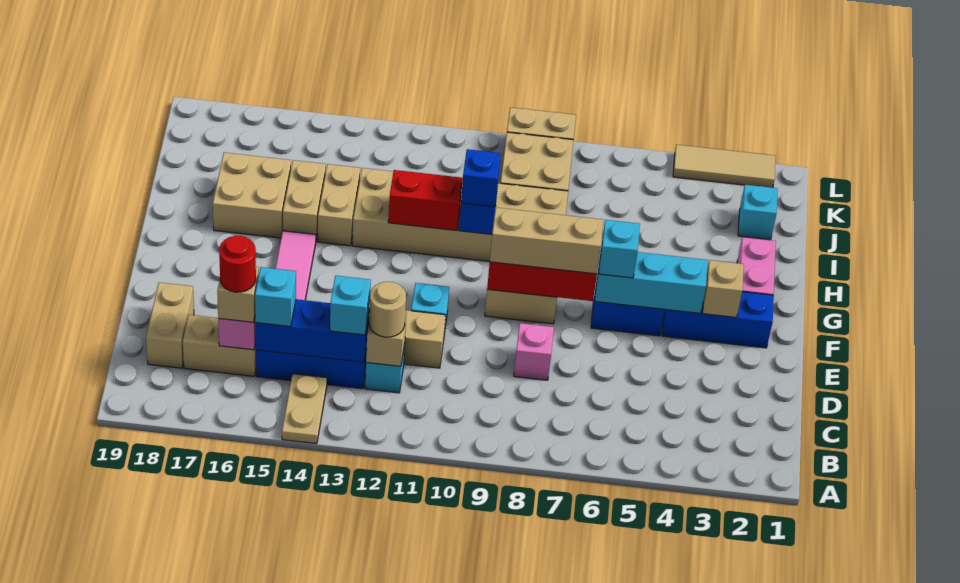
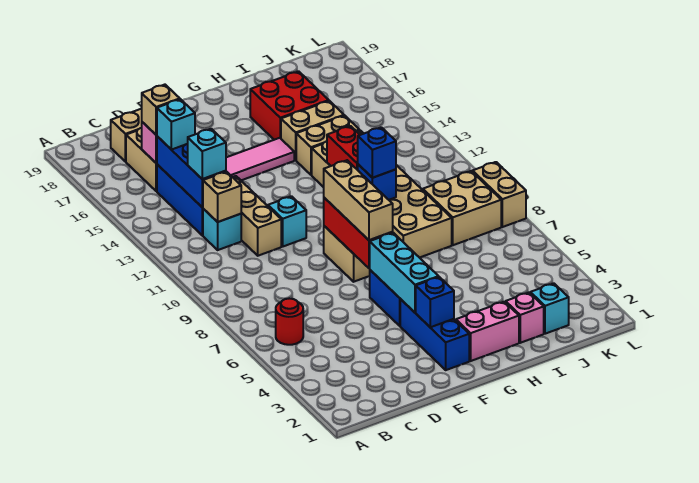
tan 1x2 plate [282,374,327,444] -> none
tan 1x1 round brick [369,282,406,337] -> none
red 1x1 round brick [219,236,256,292] -> red 1x1 round brick moved to [276,298,303,345]
pink 1x1 brick [514,323,554,380] -> pink 1x1 brick moved to [506,293,544,343]
tan 1x1 brick [703,260,744,317] -> blue 1x1 brick [416,277,454,327]
cyan 1x1 brick [599,220,640,278] -> none
tan 2x2 brick [213,153,291,238] -> red 2x2 brick [250,71,329,140]
tan 1x3 tile [673,145,776,188] -> none

